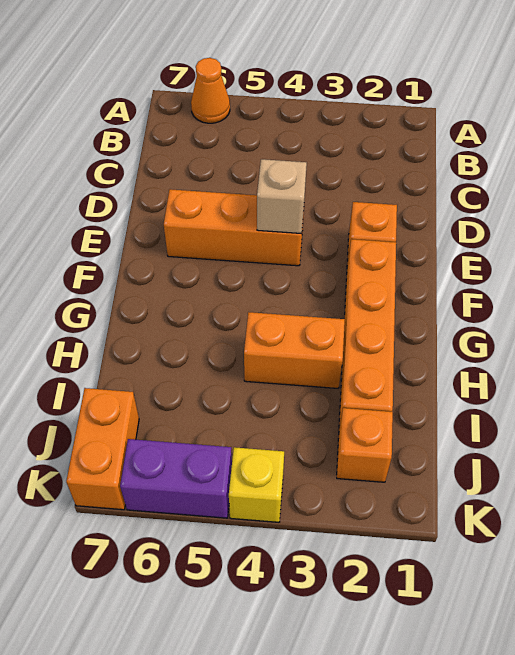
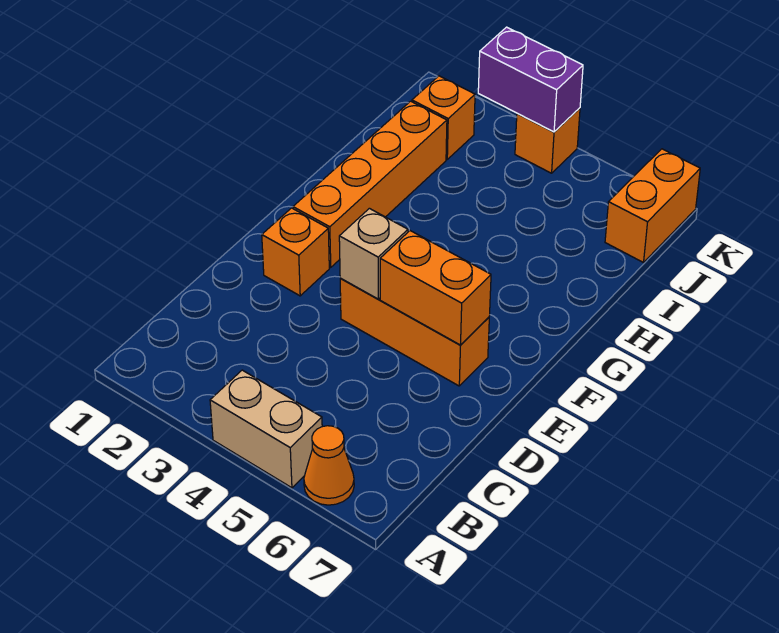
none -> tan 1x2 brick [210,370,322,488]
orange 1x2 brick [244,312,345,388] -> orange 1x2 brick moved to [380,231,491,345]
yellow 1x1 brick [229,447,284,522] -> orange 1x1 brick [515,108,580,173]
purple 1x2 brick [120,439,232,518] -> purple 1x2 brick moved to [478,27,583,132]

